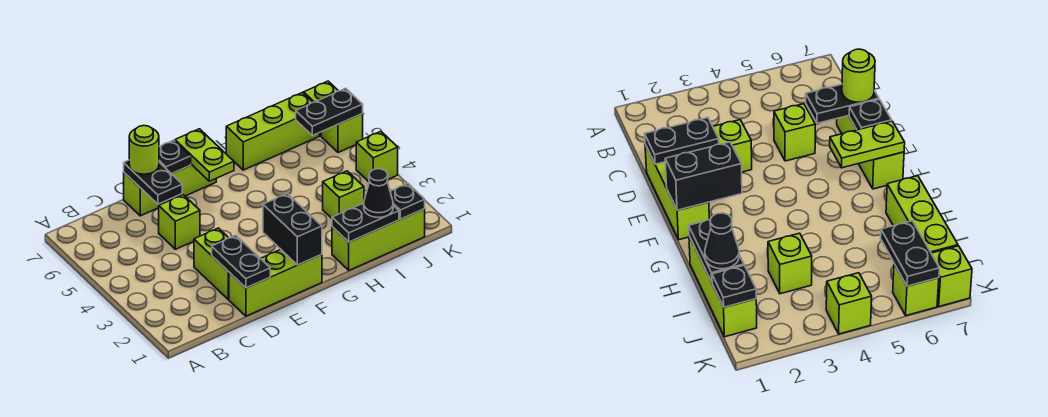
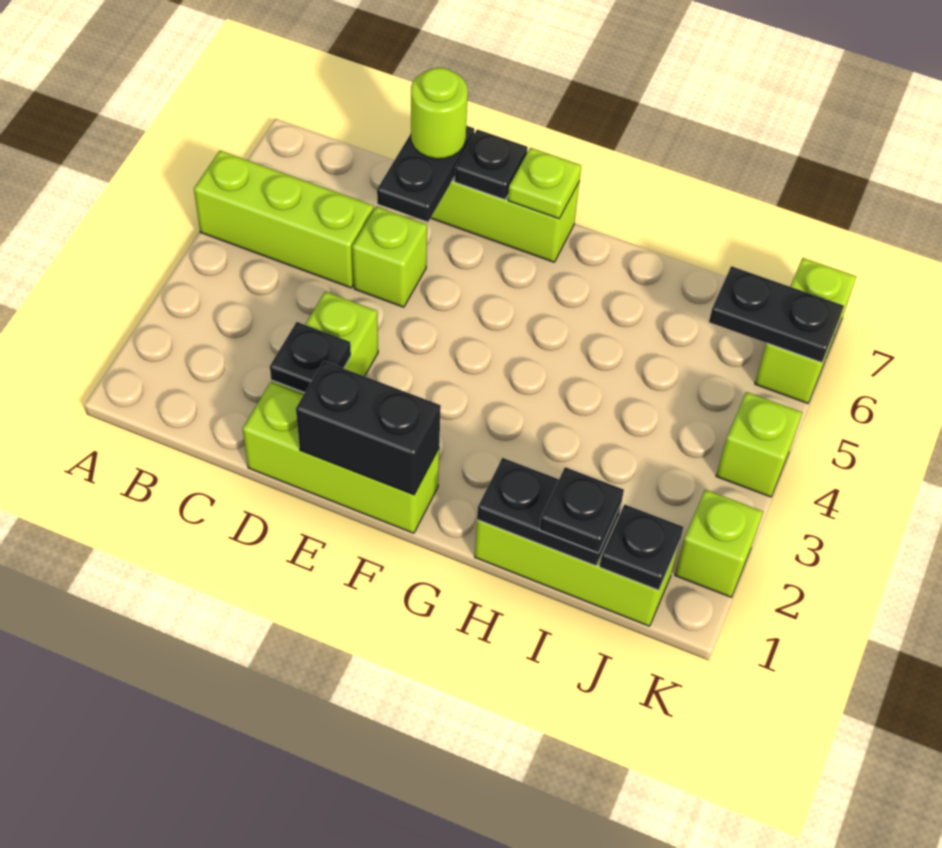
black 1x2 plate [212,235,270,288] -> black 1x1 plate [270,322,351,393]
black 1x2 brick [263,194,322,265] -> black 1x2 brick turned to [296,361,441,495]
lime 1x2 plate [175,129,234,181] -> lime 1x1 plate [508,148,581,219]
lime 1x3 brick [226,93,319,170] -> lime 1x3 brick moved to [194,151,374,288]
black 1x1 cone [364,169,393,218] -> black 1x1 plate [539,467,624,553]
lime 1x1 brick [323,171,364,218] -> lime 1x1 brick moved to [675,490,763,597]

